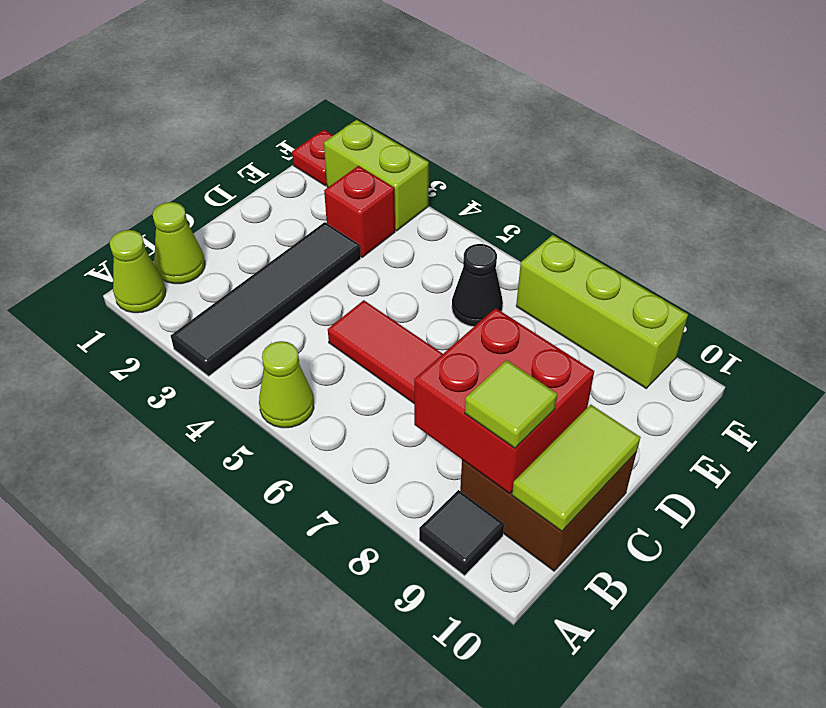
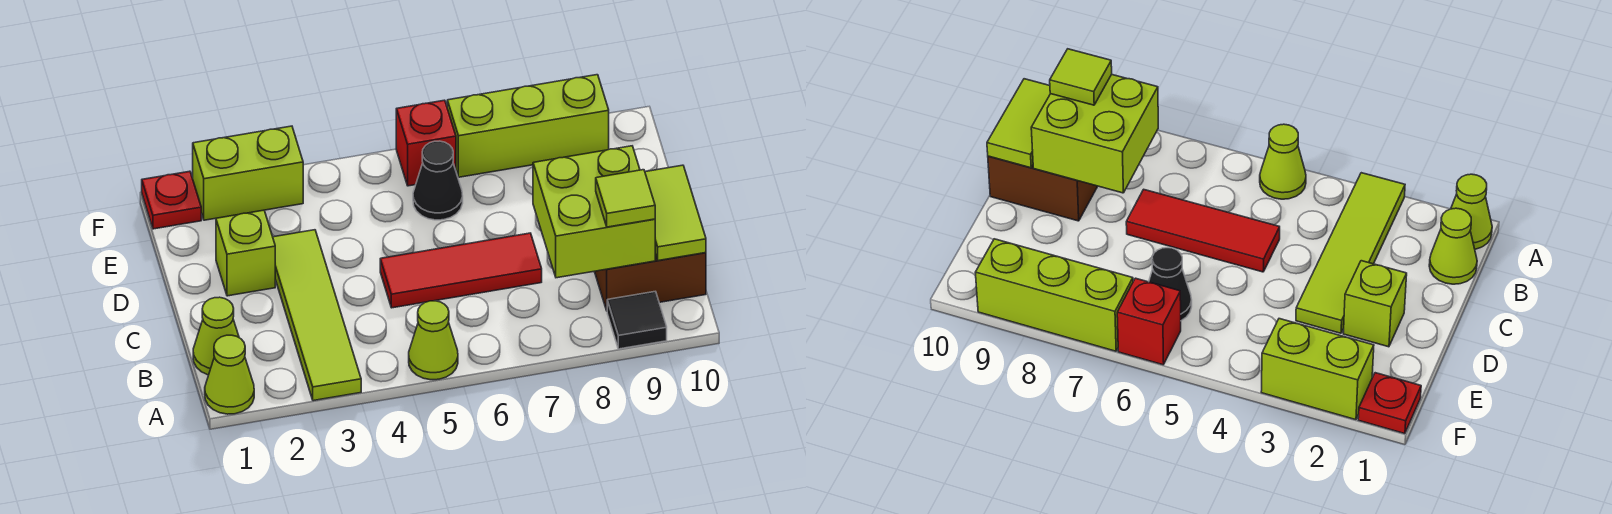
black 1x4 tile [171,222,361,376] -> lime 1x4 tile [273,230,361,401]
red 2x2 brick [414,308,594,494] -> lime 2x2 brick [533,146,655,278]
none -> lime 1x1 brick [216,210,275,296]
red 1x1 brick [324,166,395,257] -> red 1x1 brick moved to [396,100,456,186]

